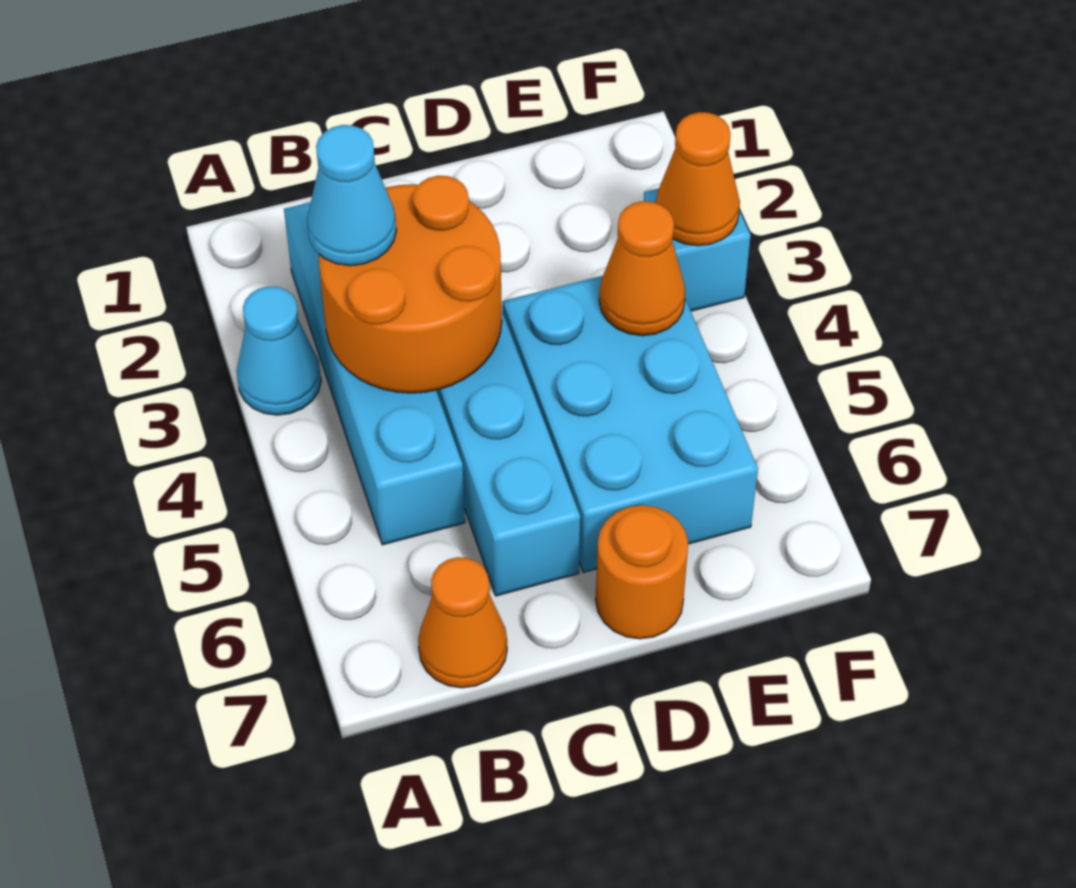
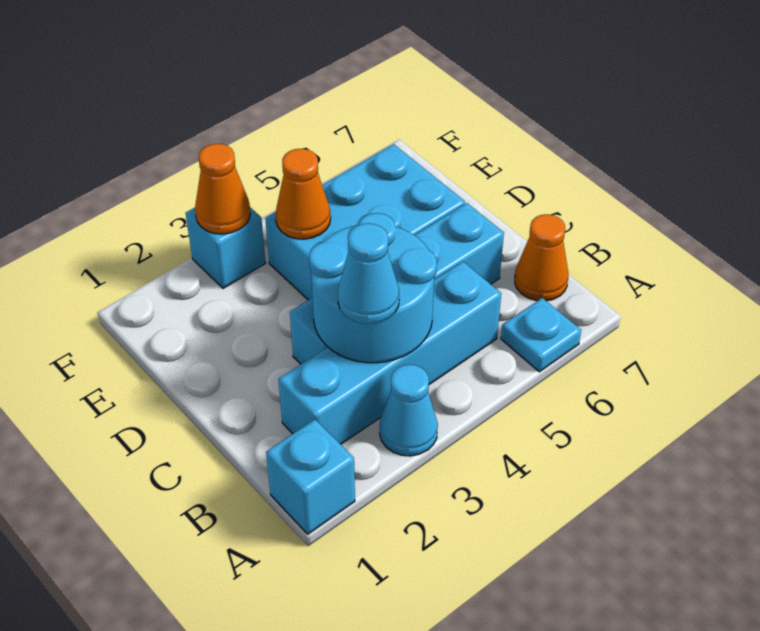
none -> cyan 1x1 brick [266,420,355,534]
none -> cyan 1x1 plate [501,298,581,372]
orange 2x2 round brick [319,176,502,393] -> cyan 2x2 round brick [309,213,437,363]
orange 1x1 round brick [596,505,688,639] -> none

